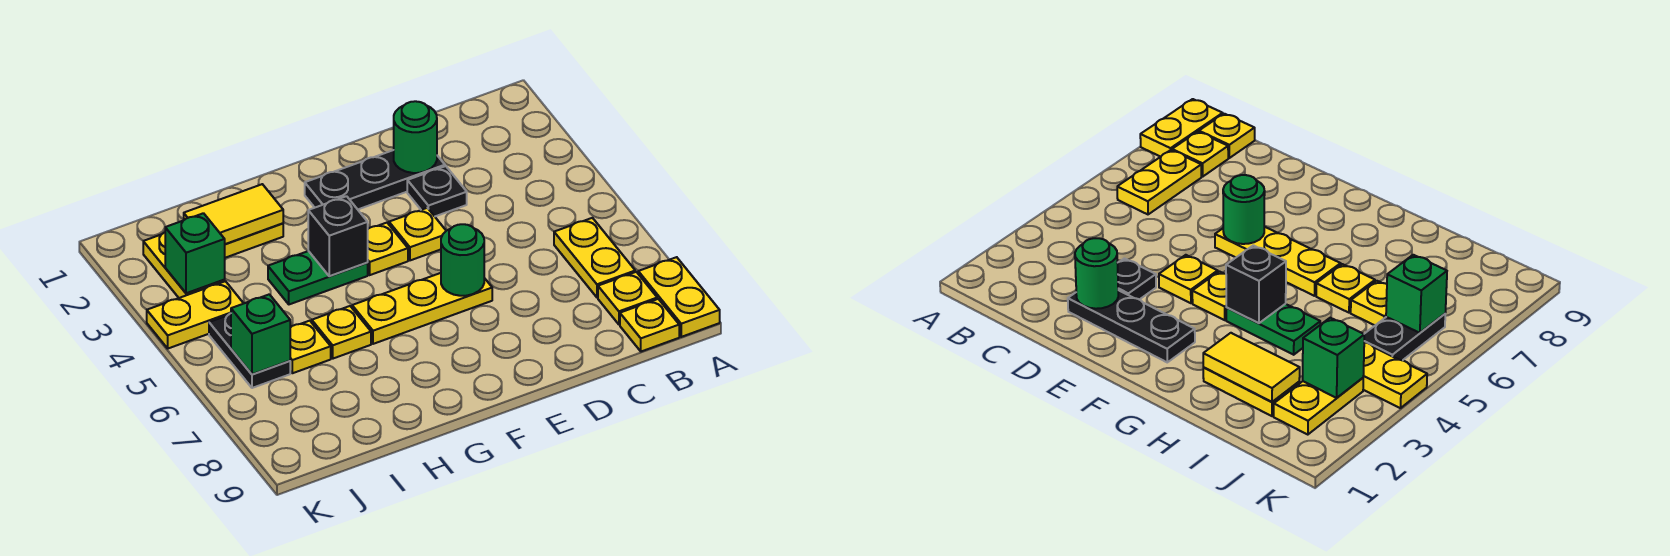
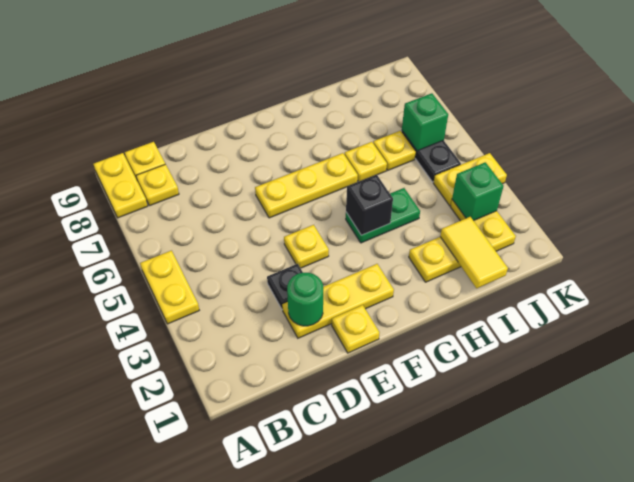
yellow 1x2 plate [554,218,635,297] -> yellow 1x2 plate moved to [140,251,199,324]
black 1x3 plate [305,150,445,209] -> yellow 1x3 plate [282,264,394,338]
green 1x1 round brick [441,224,484,296] -> none
yellow 1x1 plate [367,223,408,275] -> yellow 1x1 plate moved to [332,305,379,353]
yellow 1x2 tile [184,184,283,244] -> yellow 1x2 tile turned to [440,217,508,288]

